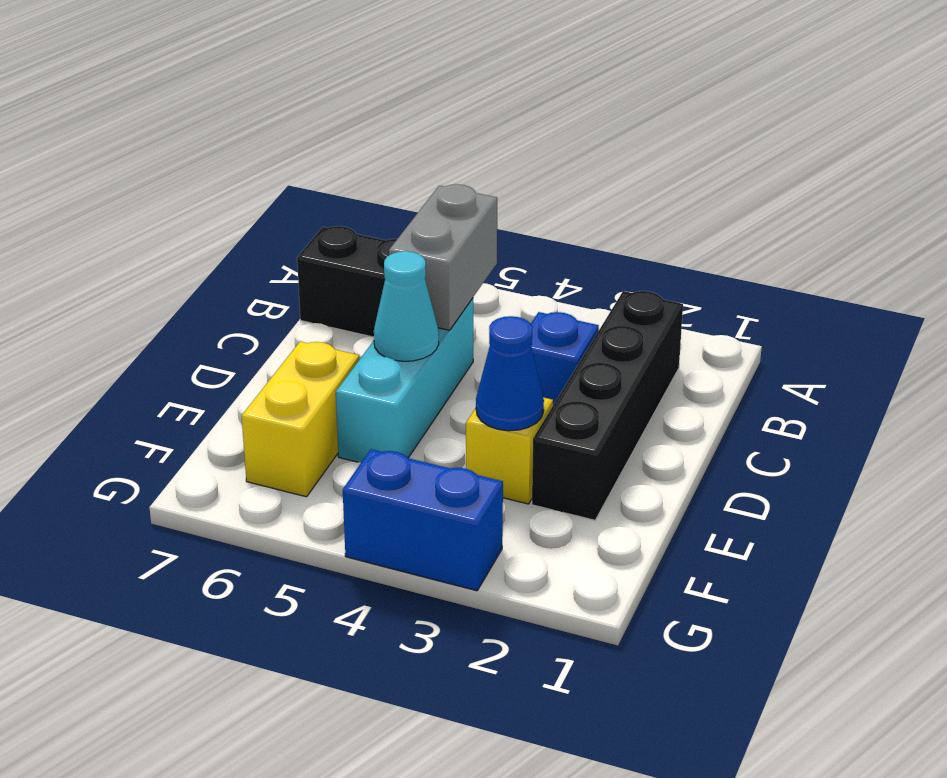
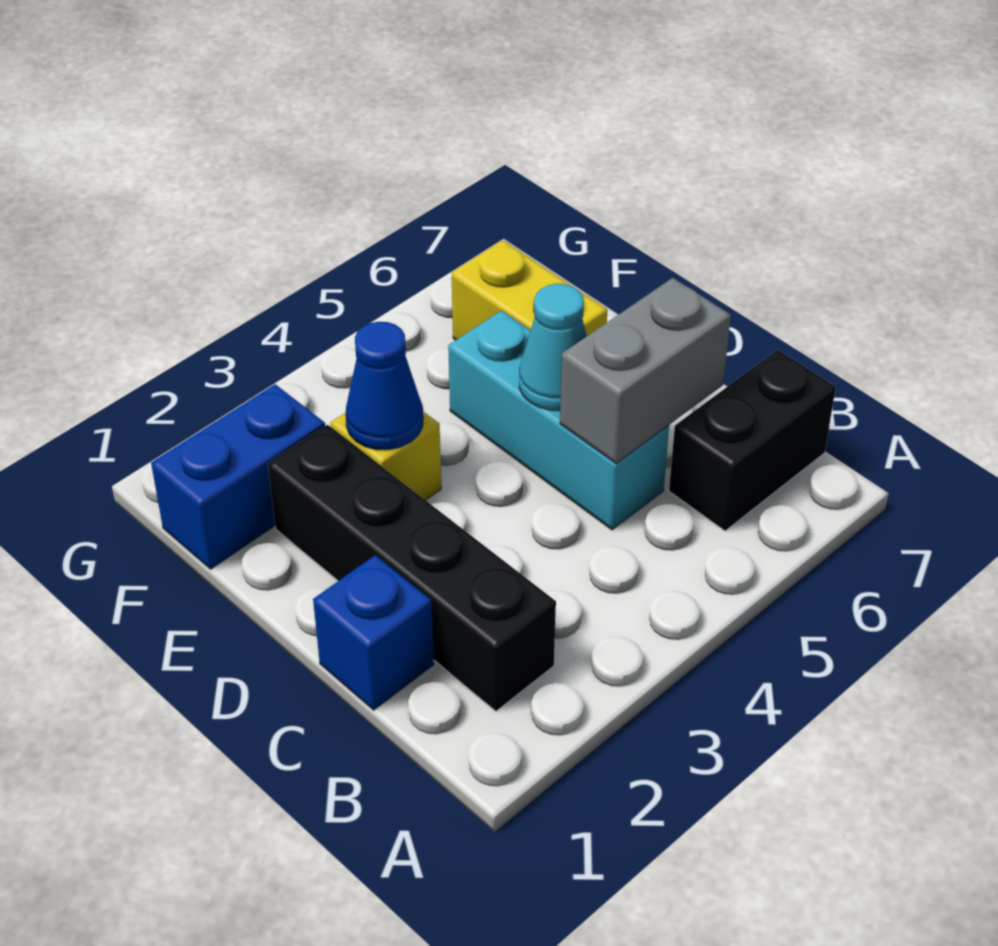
grey 1x2 brick [389,184,497,330] -> grey 1x2 brick turned to [560,278,731,464]
blue 1x1 brick [531,312,599,405] -> blue 1x1 brick moved to [313,555,434,710]
blue 1x2 brick [343,449,503,591] -> blue 1x2 brick moved to [151,384,325,569]

